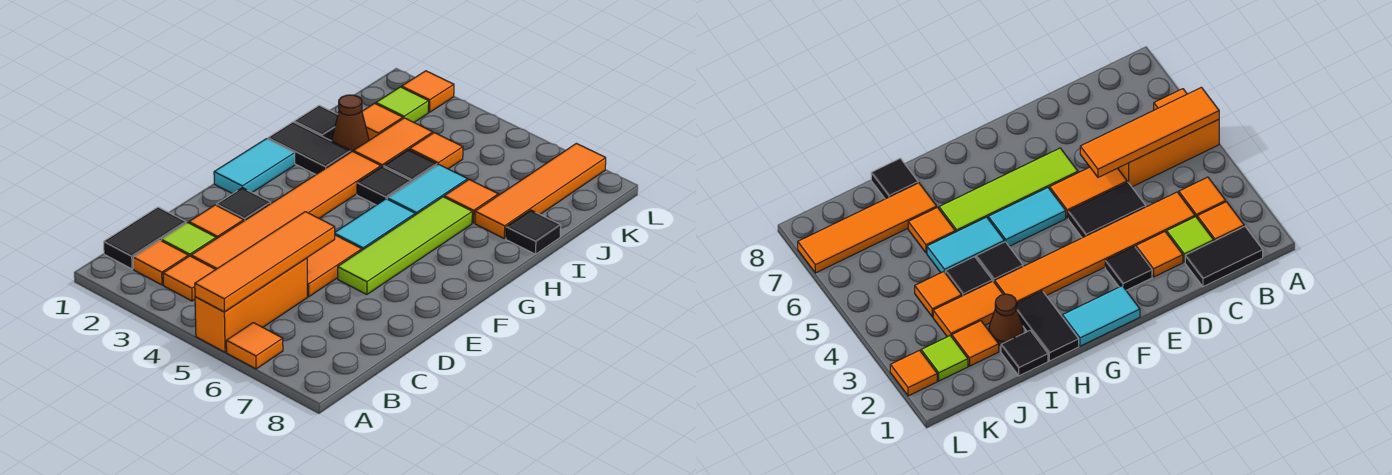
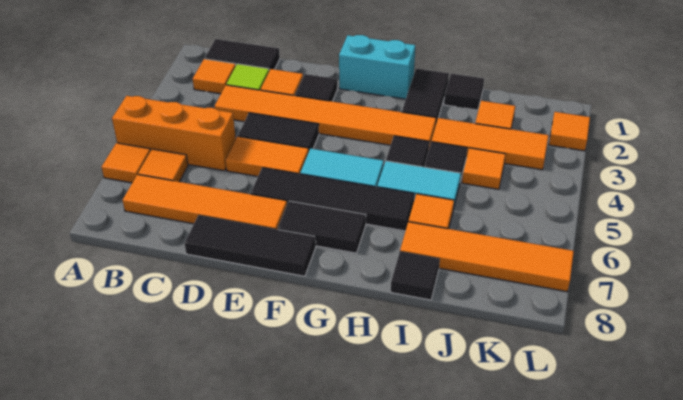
orange 1x4 tile [195,212,335,312] -> orange 1x4 tile moved to [122,175,287,229]
orange 1x1 tile [163,256,215,301] -> orange 1x1 tile moved to [138,149,188,182]
none -> black 1x3 tile [184,215,316,276]
lime 1x4 tile [338,197,472,295] -> black 1x4 tile [251,168,414,231]
cyan 1x2 tile [214,139,295,194] -> cyan 1x2 brick [339,35,415,99]
none -> black 1x2 tile [278,201,366,253]
brown 1x1 cone [332,95,369,152] -> none
orange 1x2 tile [354,118,433,167] -> orange 1x3 tile [431,118,549,170]
lime 1x1 tile [376,87,429,122] -> none

